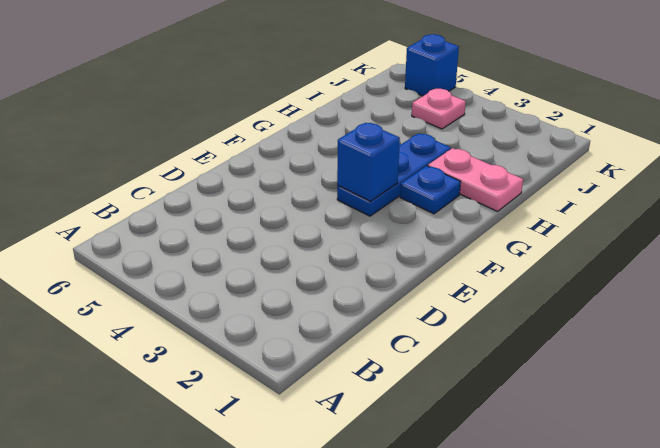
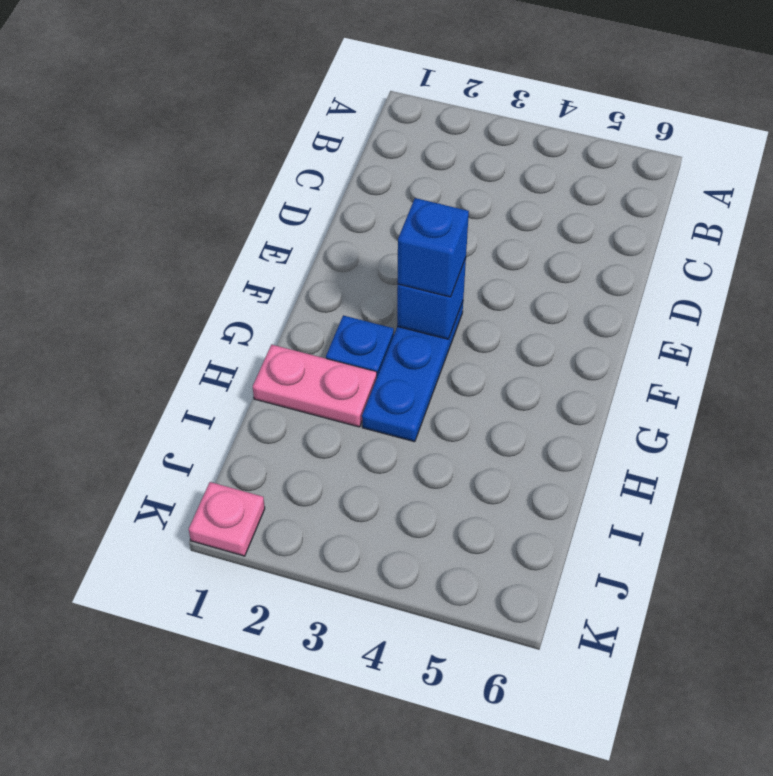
pink 1x1 plate [412,89,466,129] -> pink 1x1 plate moved to [189,482,265,556]
blue 1x1 brick [405,34,459,96] -> blue 1x1 brick moved to [398,198,469,297]

